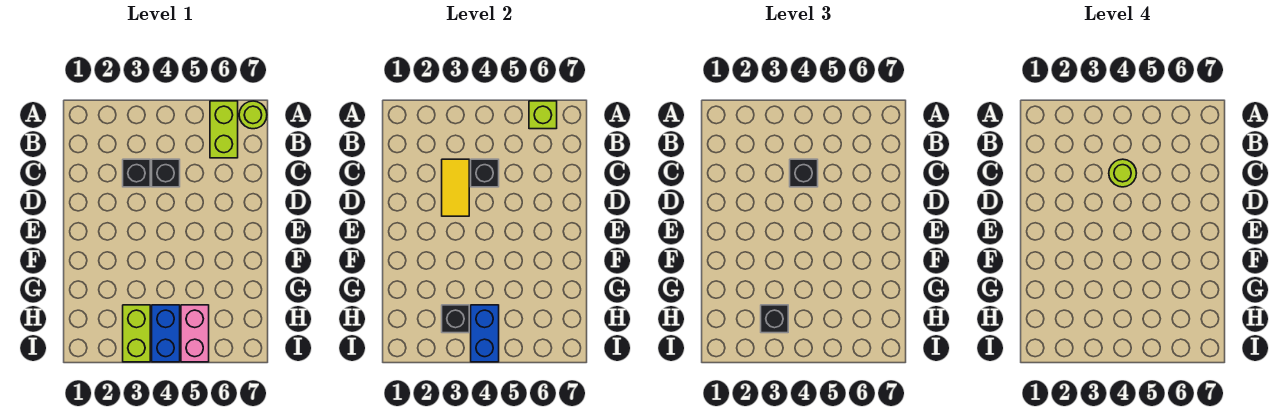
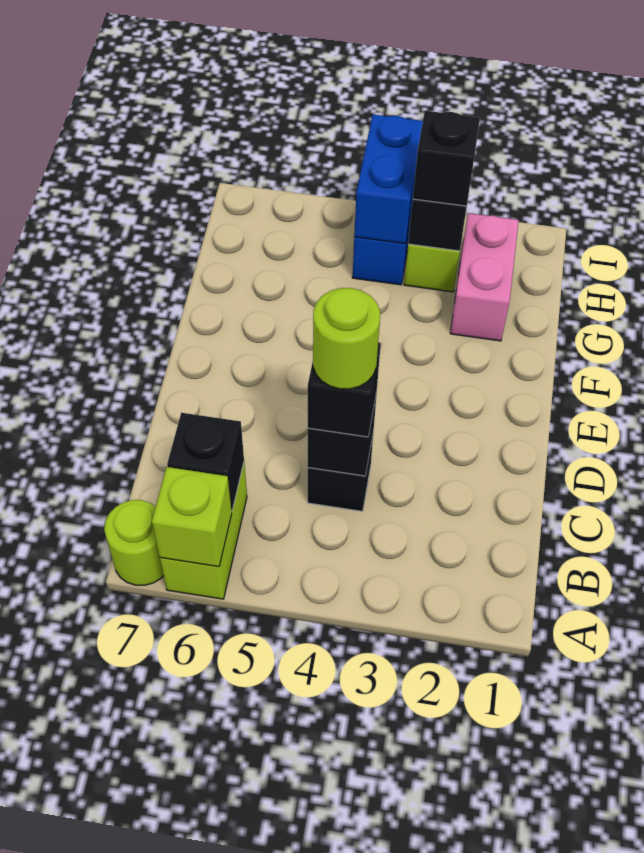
black 1x1 brick [123,159,150,187] -> black 1x1 brick moved to [167,413,244,511]
yellow 1x2 tile [442,159,469,216] -> none
pink 1x2 brick [181,305,209,362] -> pink 1x2 brick moved to [450,213,519,341]

